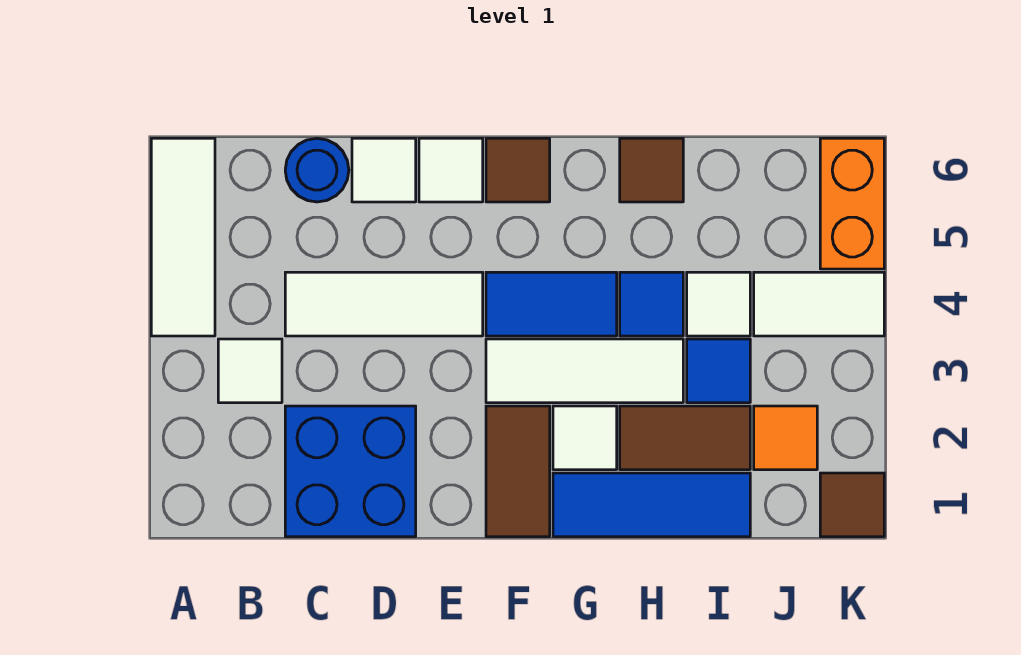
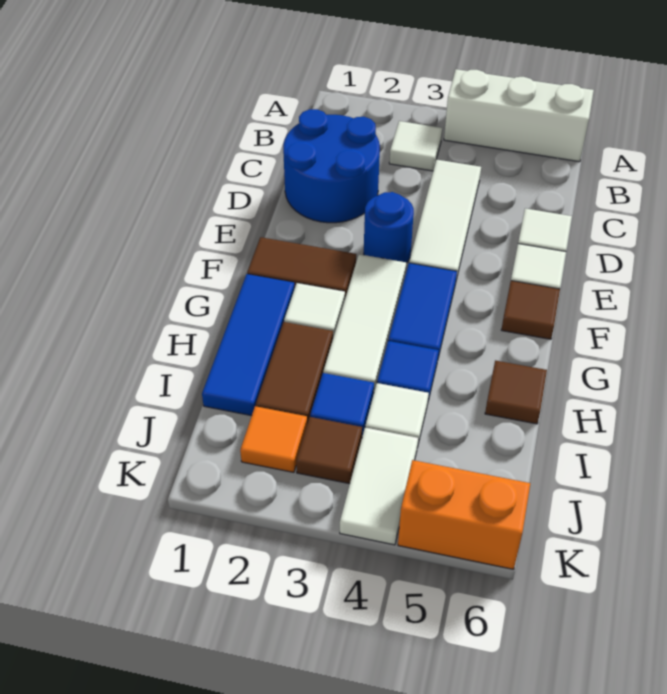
white 1x3 tile [151,138,215,336] -> white 1x3 brick [444,69,594,162]
blue 2x2 brick [285,406,416,537] -> blue 2x2 round brick [283,109,380,223]
blue 1x1 round brick [285,138,349,202] -> blue 1x1 round brick moved to [364,192,414,263]
brown 1x1 tile [820,473,884,537] -> brown 1x1 tile moved to [296,417,362,484]

